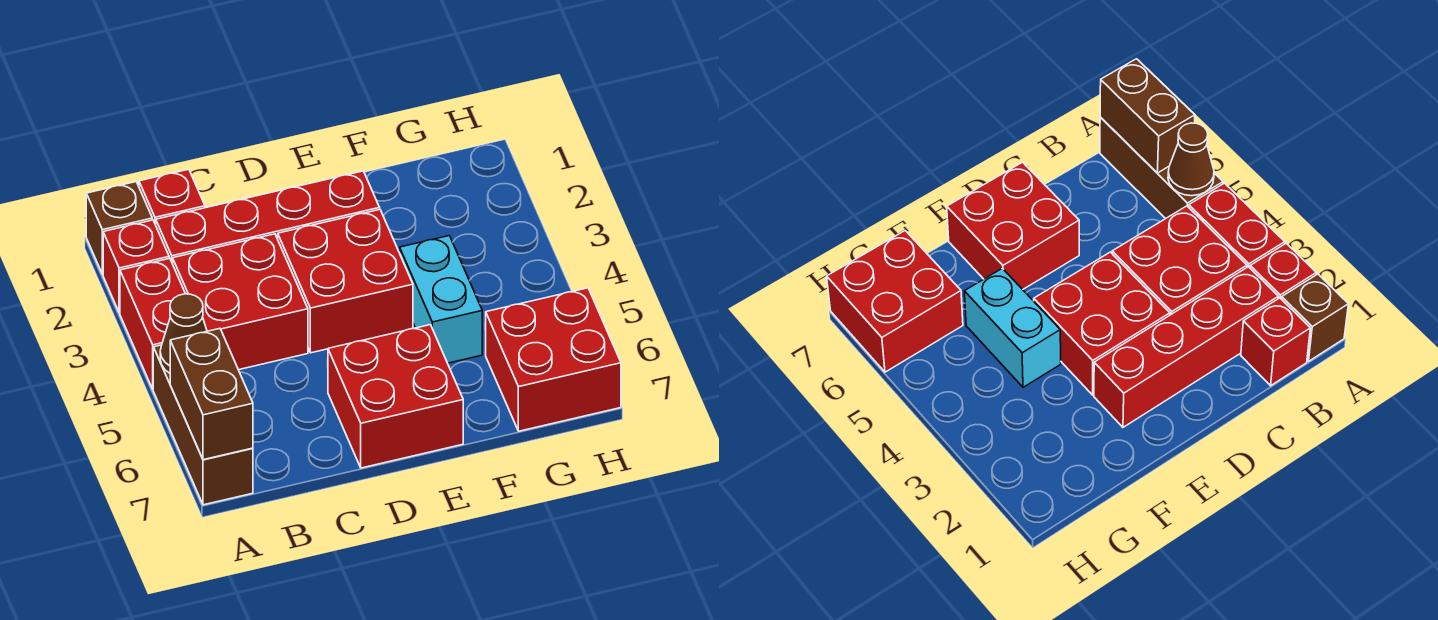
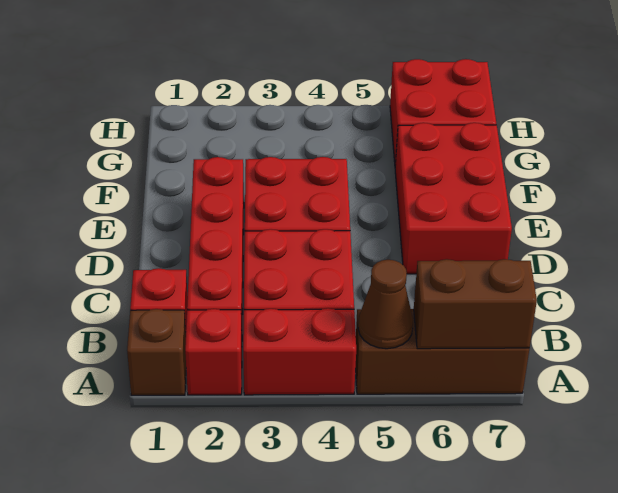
red 2x2 brick [328,325,463,468] -> red 2x3 brick [395,123,512,274]
cyan 1x2 brick [400,236,482,363] -> none

